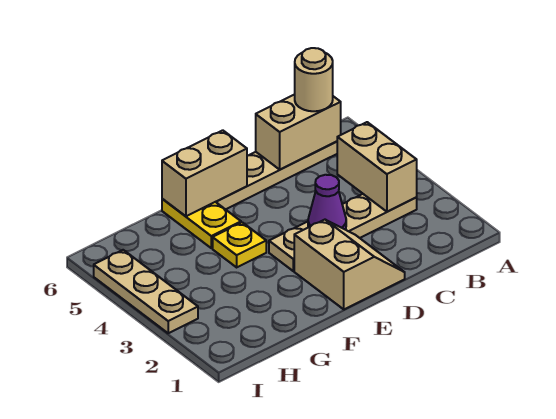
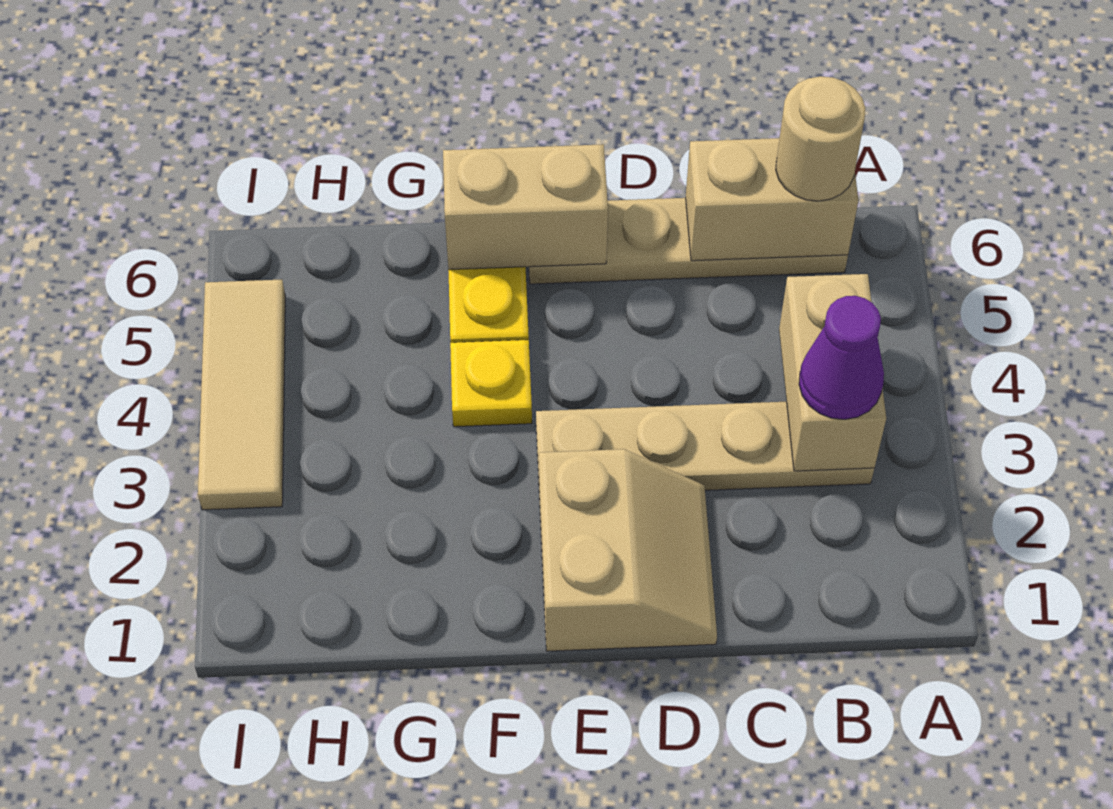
purple 1x1 cone [308,175,346,230] -> purple 1x1 cone moved to [799,296,884,419]
tan 1x3 plate [94,250,198,333] -> tan 1x3 tile [198,280,285,510]

